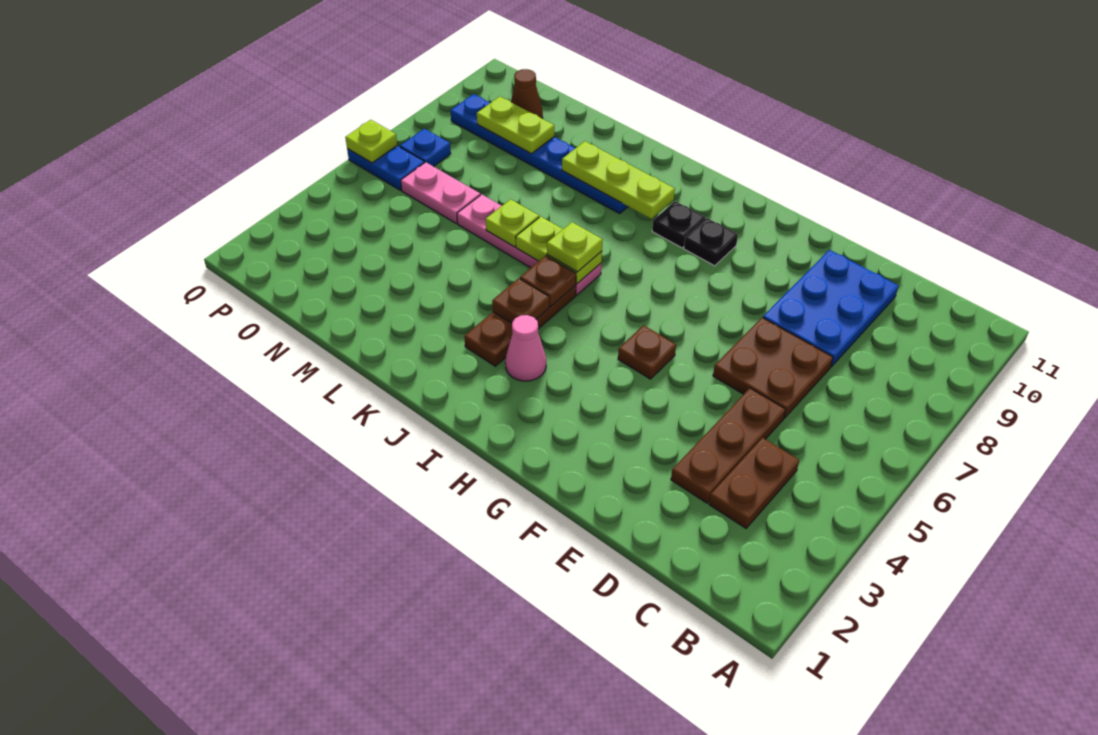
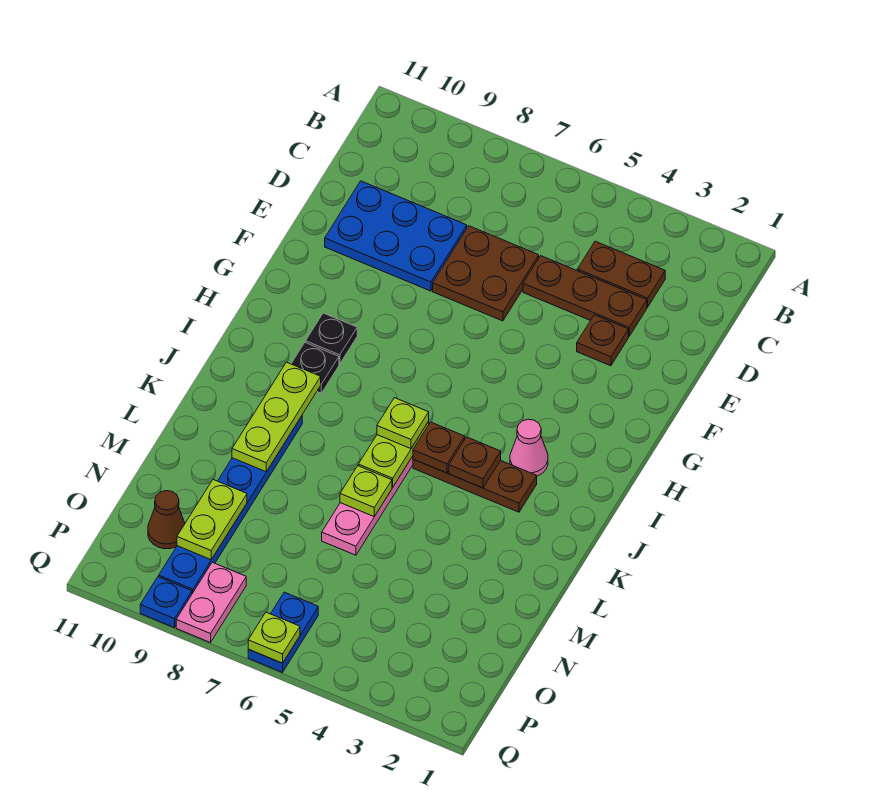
brown 1x1 plate [618,325,676,379] -> brown 1x1 plate moved to [577,315,628,366]
pink 1x2 plate [401,162,480,223] -> pink 1x2 plate moved to [176,562,246,643]
blue 1x1 plate [400,129,451,167] -> blue 1x1 plate moved to [140,577,192,628]

